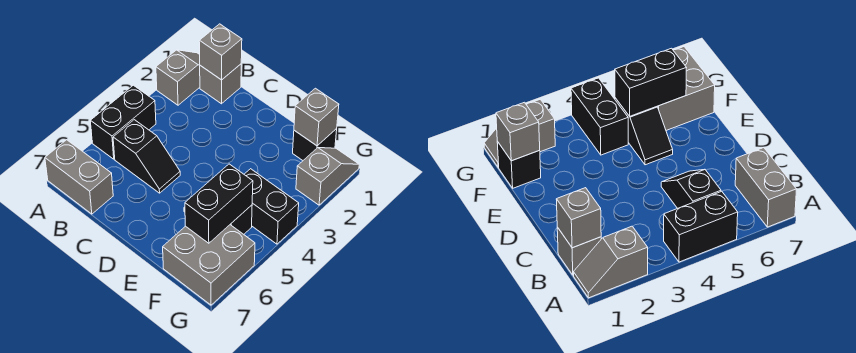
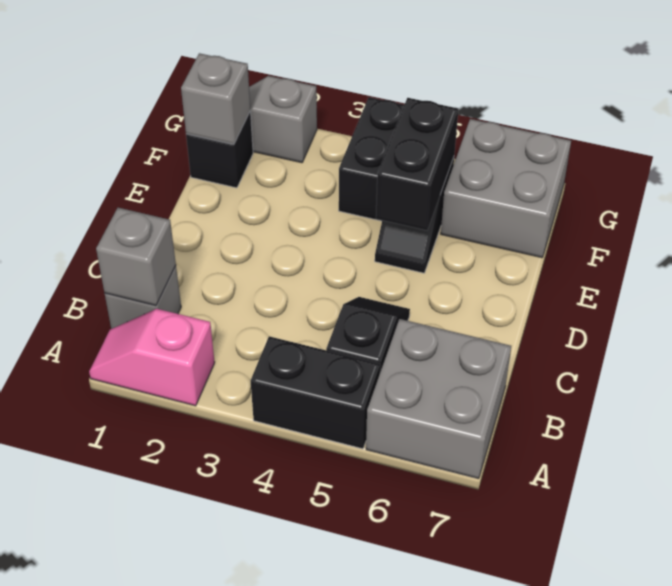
grey 1x2 slope [156,50,200,105] -> pink 1x2 slope [89,309,215,406]
grey 1x2 brick [45,140,113,214] -> grey 2x2 brick [366,319,511,479]
black 1x2 brick [185,164,253,243] -> black 1x2 brick turned to [376,98,458,230]

